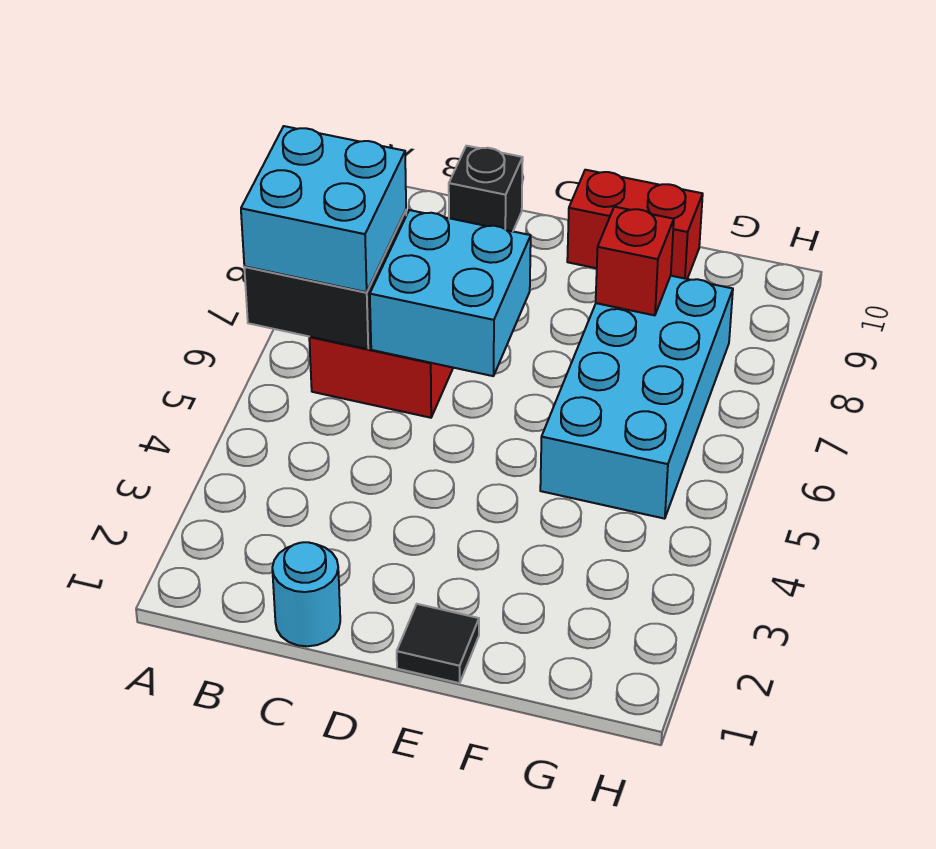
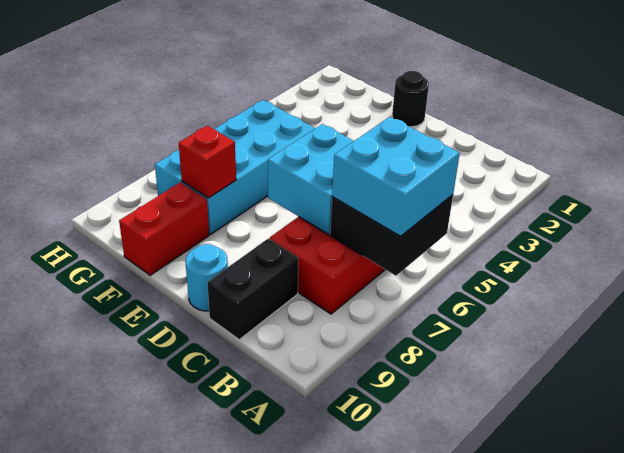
cyan 1x1 round brick [272,542,340,646] -> cyan 1x1 round brick moved to [186,244,228,311]
black 1x1 brick [449,146,523,231] -> black 1x2 brick [207,239,298,339]
black 1x1 tile [397,604,479,683] -> black 1x1 round brick [392,71,429,127]
red 1x2 brick [567,170,703,279] -> red 1x2 brick turned to [119,182,209,275]

